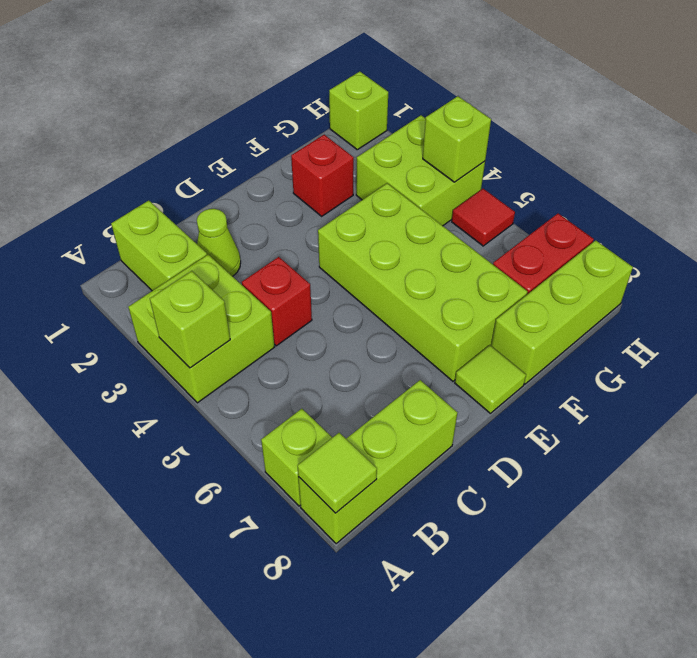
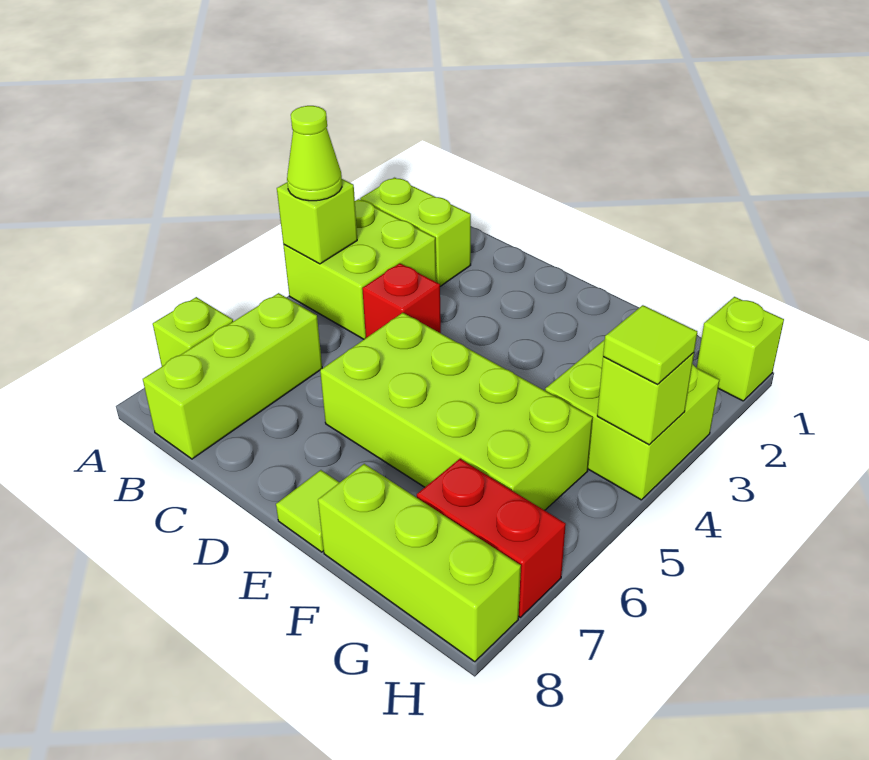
lime 1x3 brick [298,380,457,544] -> lime 1x3 brick turned to [143,293,322,459]
lime 1x1 tile [298,433,377,513] -> lime 1x1 tile moved to [603,305,697,384]
lime 1x2 brick [111,200,207,291] -> lime 1x2 brick turned to [360,178,471,286]
lime 1x1 cone [197,209,241,276] -> lime 1x1 cone moved to [287,106,342,201]
lime 2x4 brick [318,183,527,381] -> lime 2x4 brick turned to [320,313,593,510]
red 1x1 brick [291,135,354,216] -> none
red 1x1 tile [452,189,515,246] -> none

